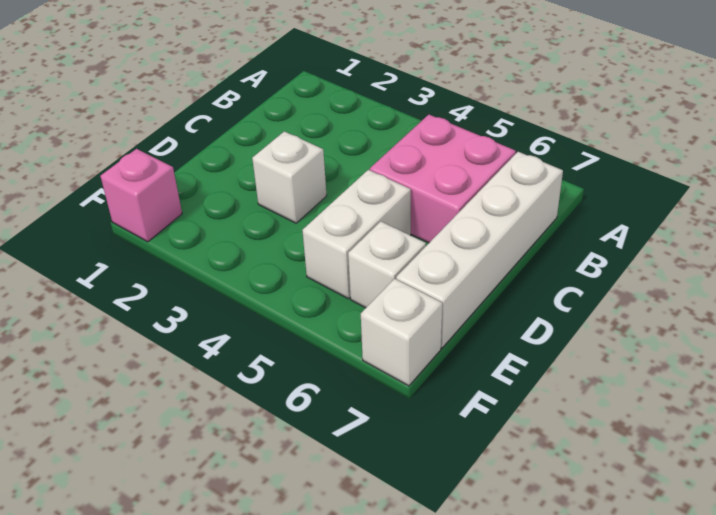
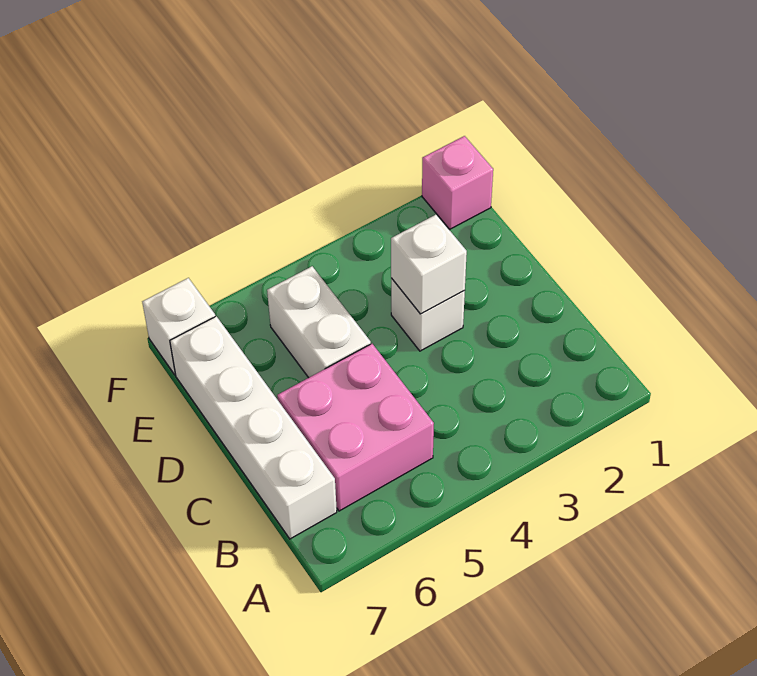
white 1x1 brick [348,221,426,308] -> white 1x1 brick moved to [391,215,467,314]

